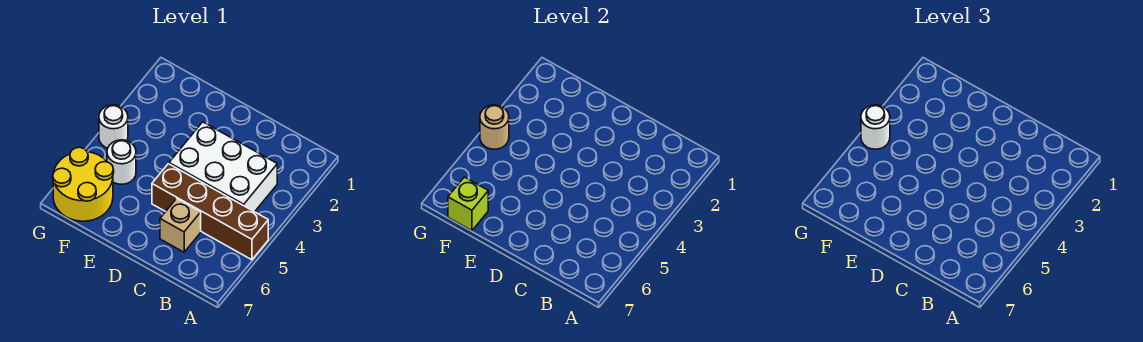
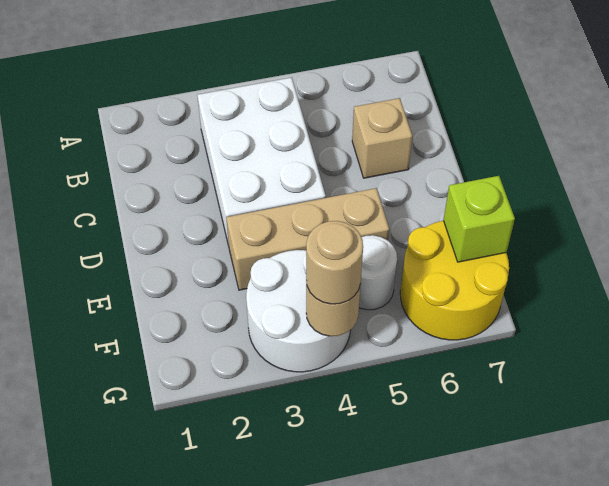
brown 1x4 brick [152,164,268,260] -> none
none -> tan 1x3 brick [226,188,389,290]
white 1x1 round brick [99,105,128,148] -> white 2x2 round brick [246,250,351,372]
white 1x1 round brick [861,105,890,149] -> tan 1x1 round brick [306,221,363,304]

